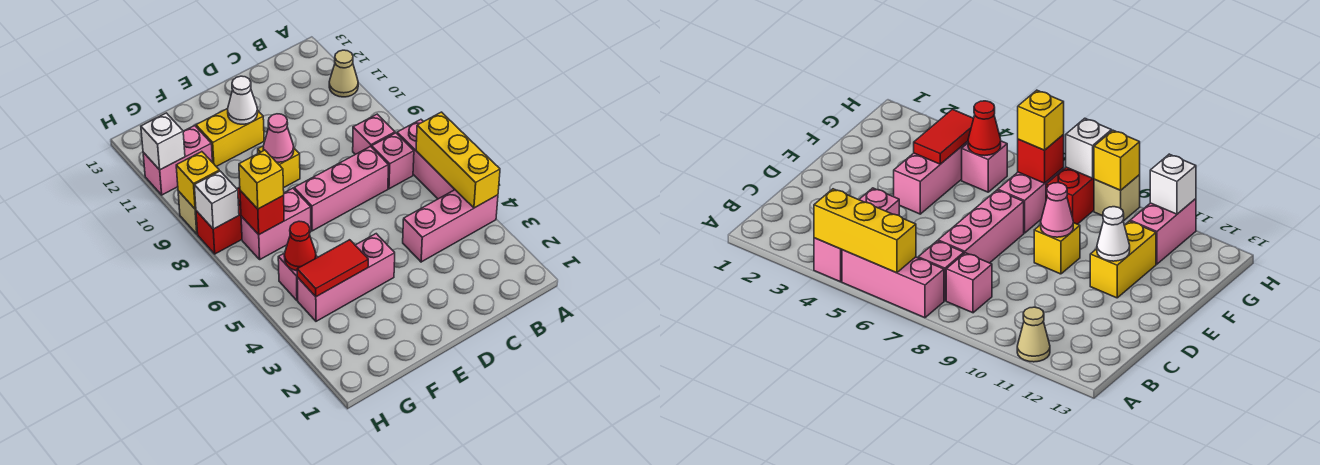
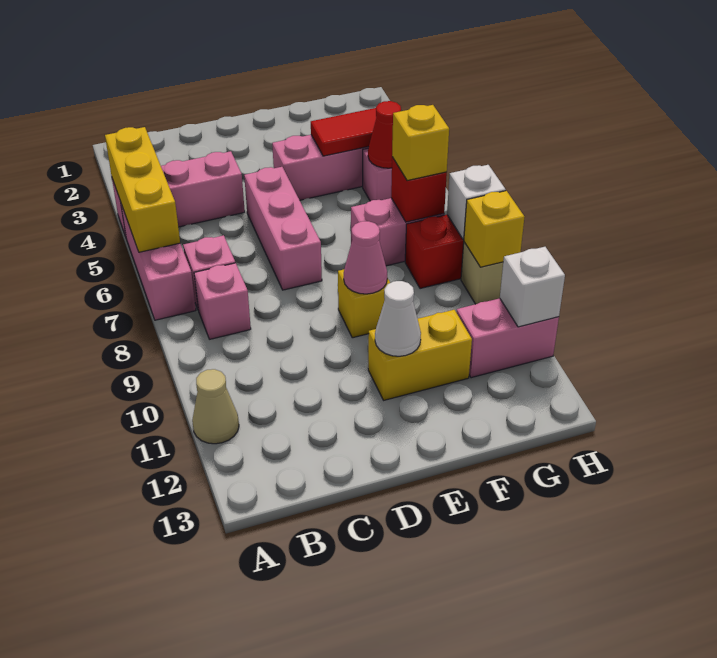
pink 1x3 brick [294,146,389,231] -> pink 1x3 brick turned to [244,167,322,290]

